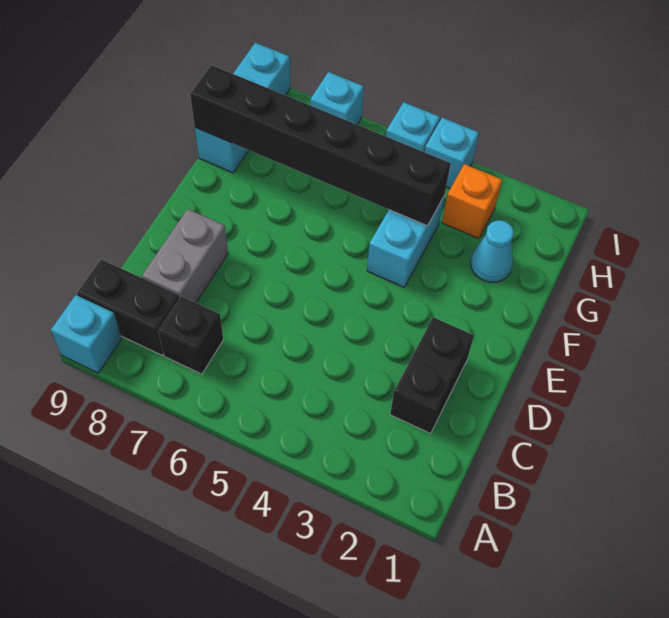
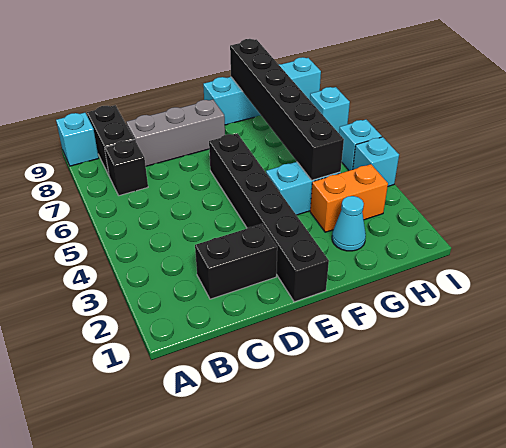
grey 1x2 brick [142,209,228,303] -> grey 1x3 brick [126,100,225,166]
none -> black 1x6 brick [209,133,329,302]
cyan 1x3 brick [195,43,290,173] -> cyan 1x4 brick [203,57,321,125]
orange 1x1 brick [442,164,502,239] -> orange 1x2 brick [310,164,388,232]

